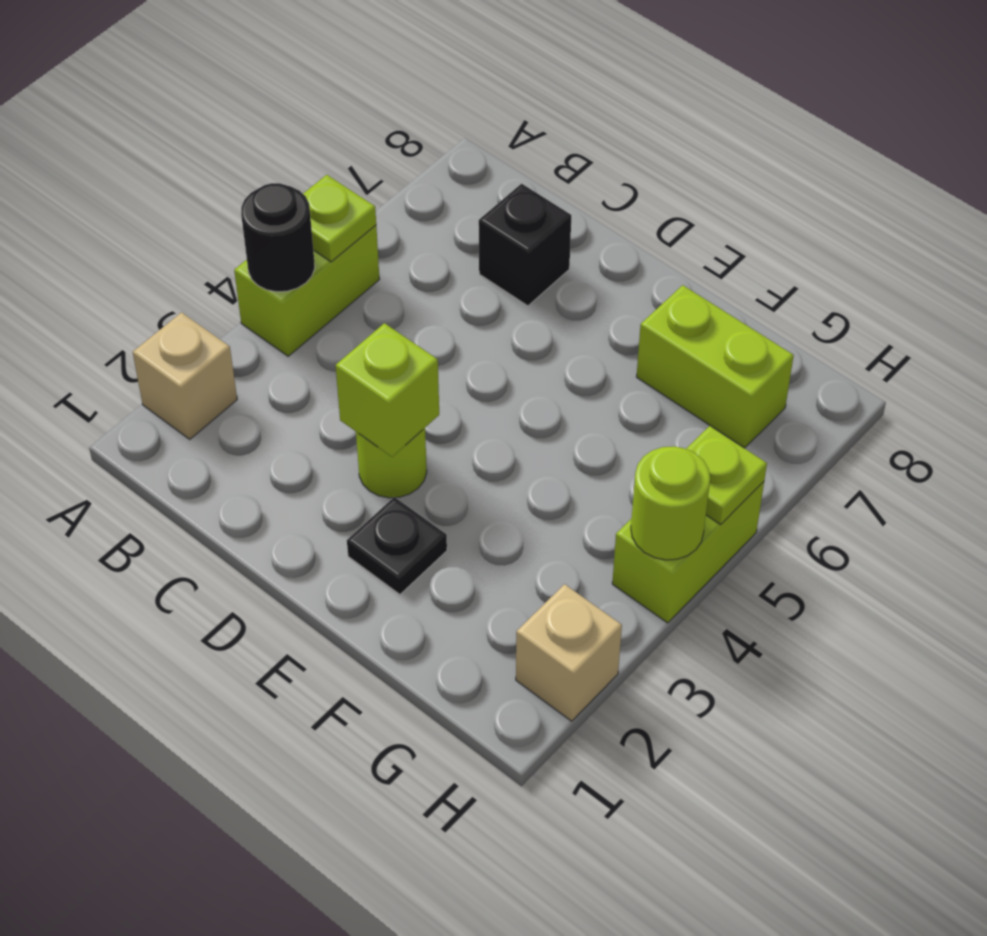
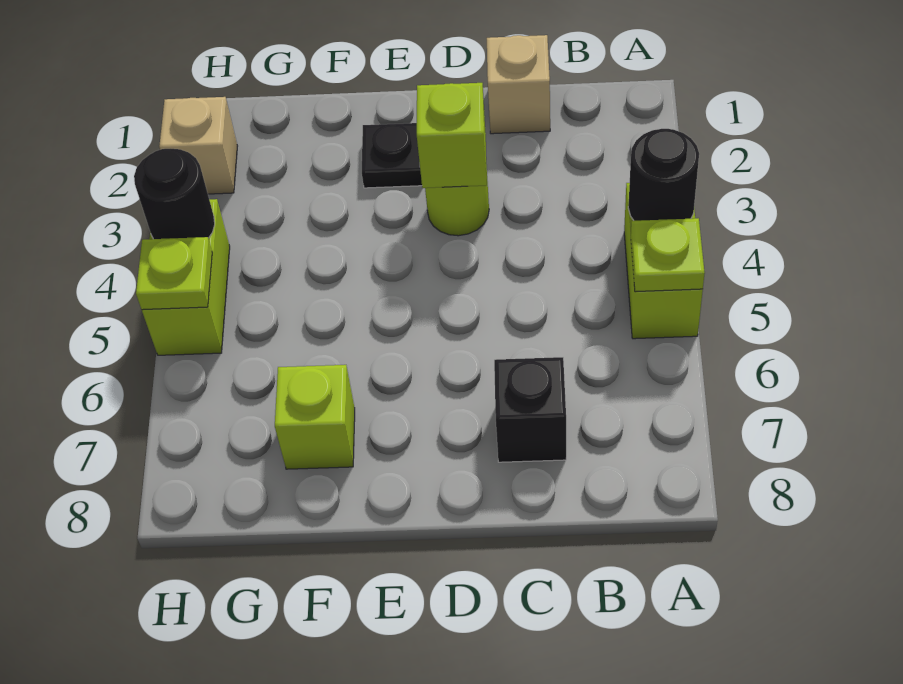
tan 1x1 brick [133,312,237,439] -> tan 1x1 brick moved to [487,35,550,134]
lime 1x2 brick [637,285,794,448] -> lime 1x1 brick [275,365,355,469]
lime 1x1 round brick [631,446,710,560] -> black 1x1 round brick [134,149,215,239]

